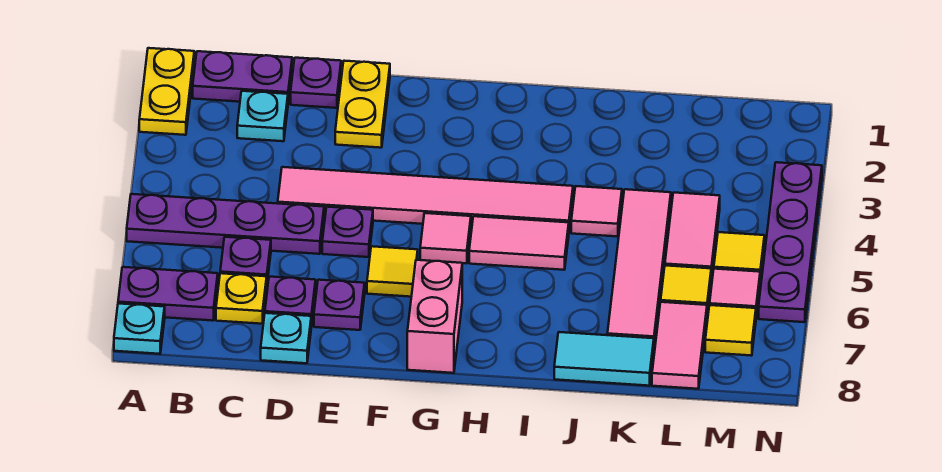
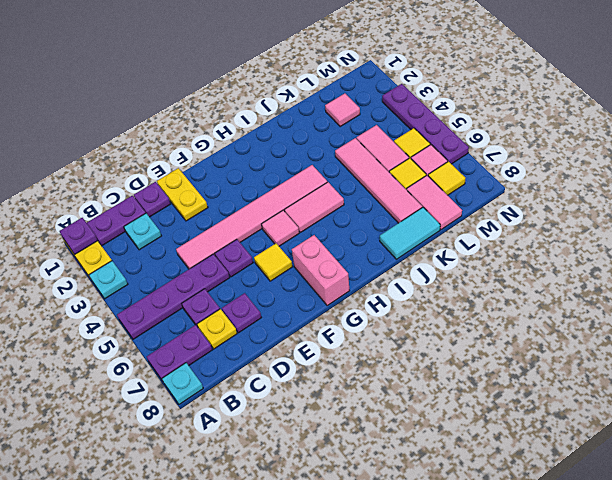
cyan 1x1 plate [261,313,311,363] -> cyan 1x1 plate moved to [89,261,128,299]
purple 1x1 plate [314,280,365,330] -> purple 1x1 plate moved to [59,218,98,254]
pink 1x1 tile [571,186,622,237] -> pink 1x1 tile moved to [325,93,360,126]

